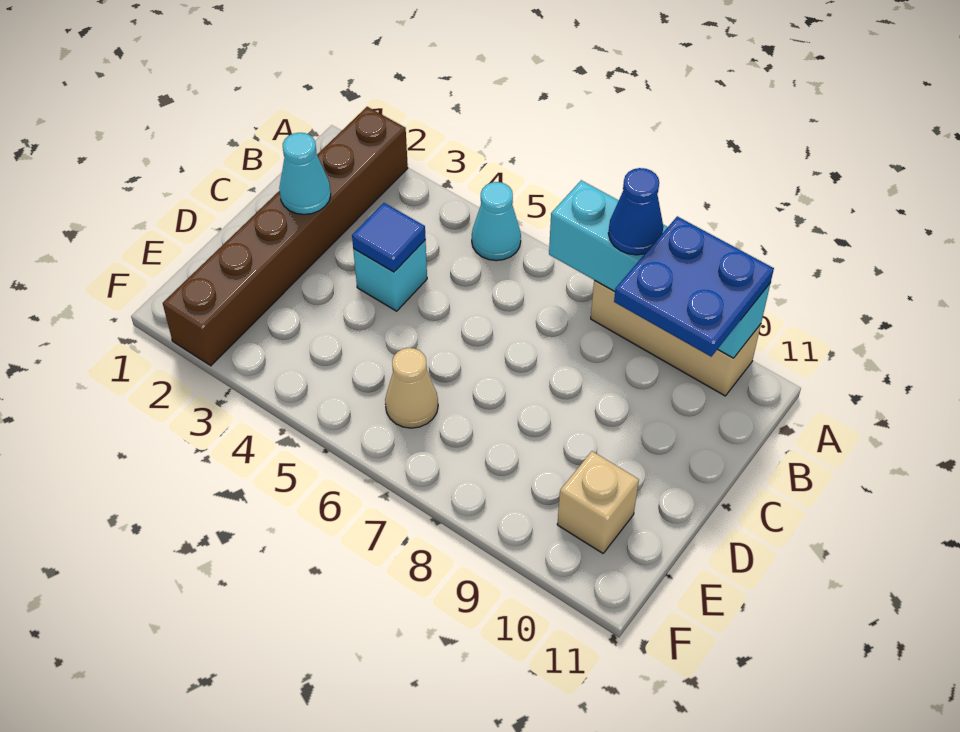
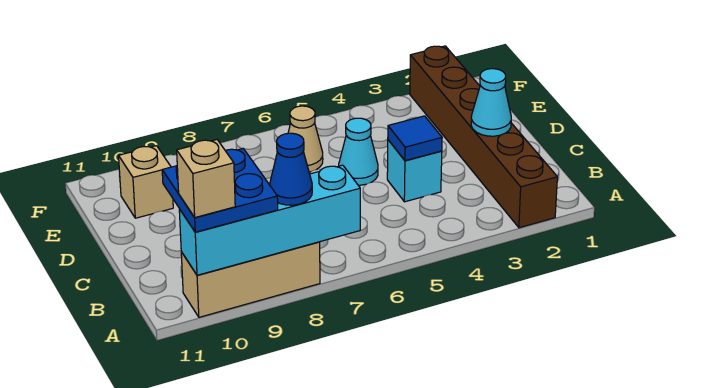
cyan 1x1 cone [472,182,521,261] -> cyan 1x1 cone moved to [339,118,378,185]
none -> tan 1x1 brick [177,140,235,217]

